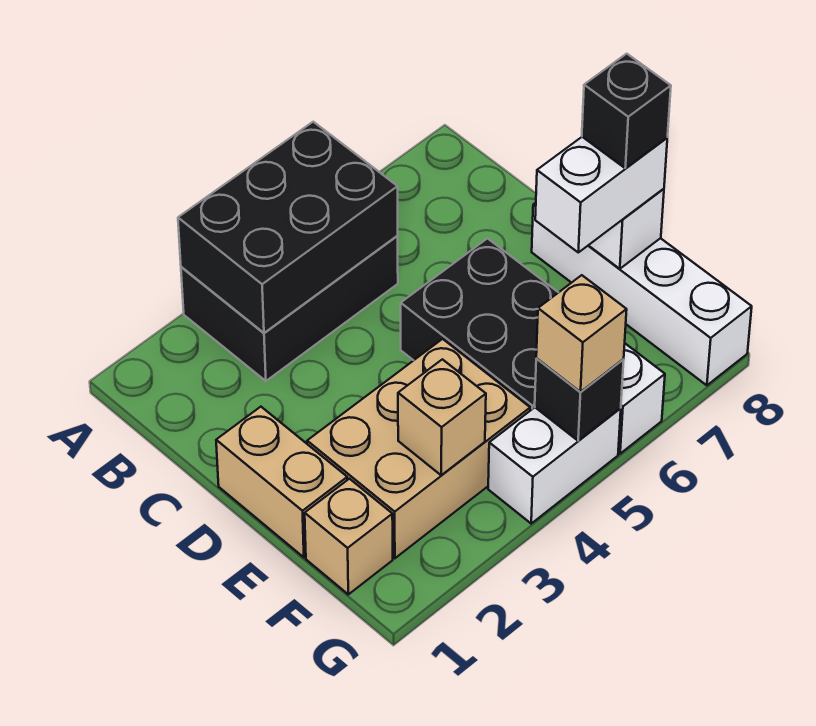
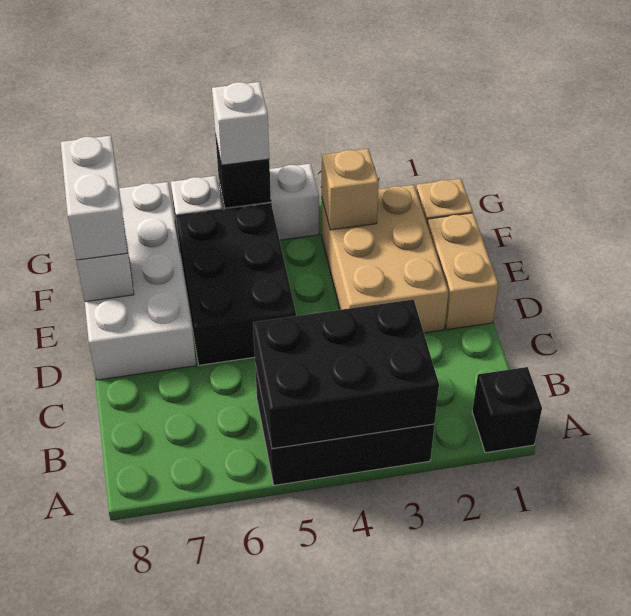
white 1x4 brick [532,203,752,385] -> white 2x4 brick [85,182,196,380]
tan 2x3 brick [307,339,530,558] -> tan 2x3 brick turned to [321,185,449,333]
white 1x2 brick [535,137,667,252] -> white 1x2 brick turned to [61,136,127,260]
black 1x1 brick [582,54,671,168] -> black 1x1 brick moved to [472,367,542,453]
tan 1x1 brick [536,275,627,392] -> white 1x1 brick [212,82,269,165]

